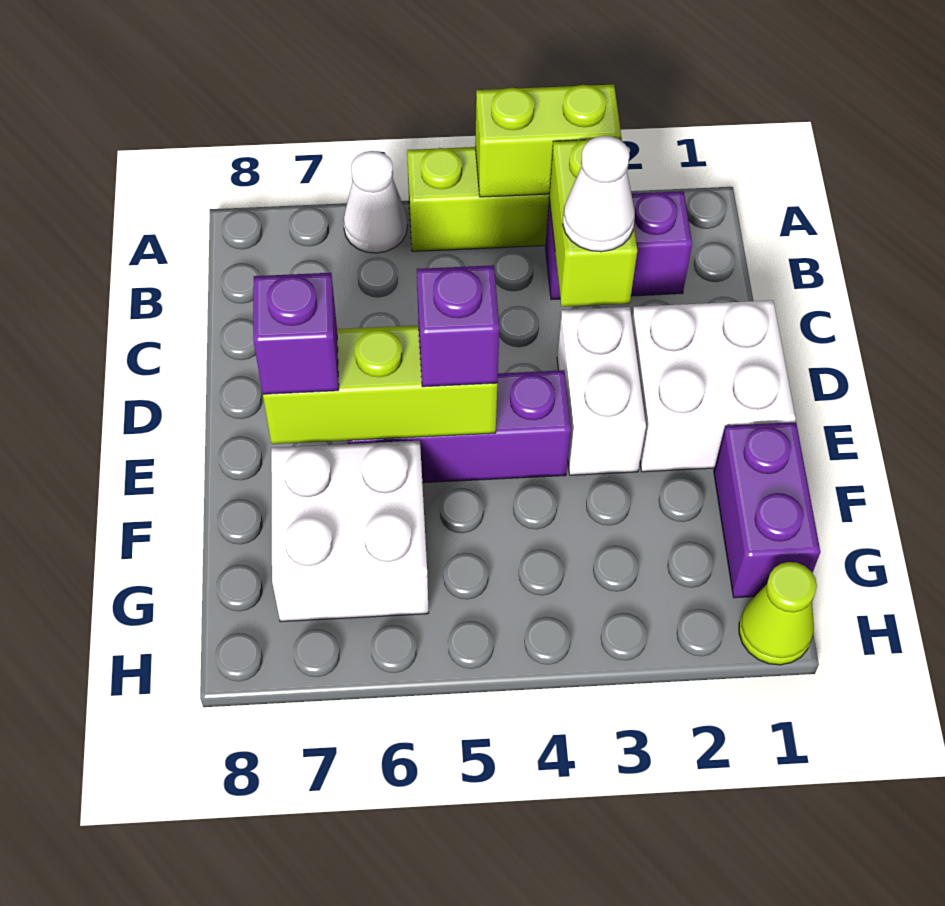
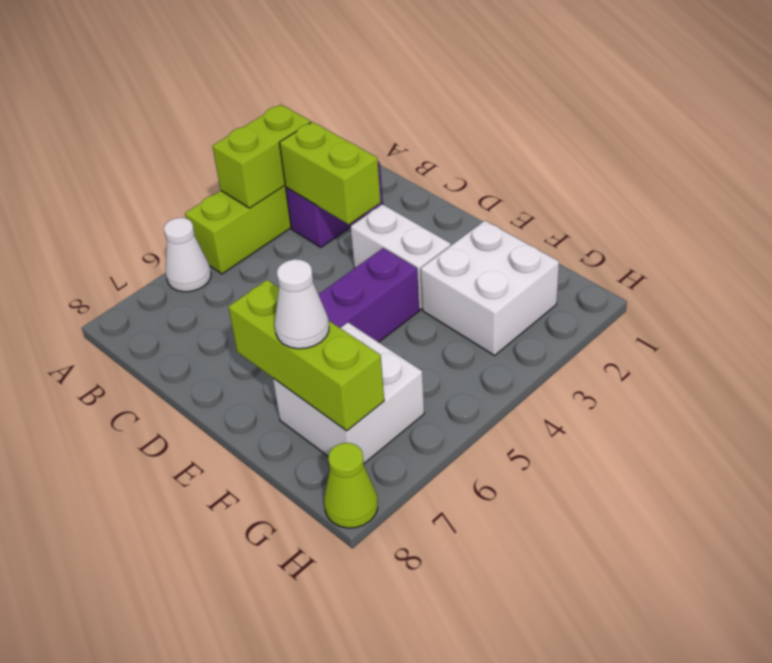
white 1x1 cone [563,136,635,252] -> white 1x1 cone moved to [275,259,329,349]
white 2x2 brick [632,300,796,472] -> white 2x2 brick moved to [421,221,559,355]
lime 1x3 brick [263,325,497,444] -> lime 1x3 brick turned to [228,280,384,431]
purple 1x1 brick [417,265,500,387] -> none
purple 1x1 brick [253,273,339,394] -> none
purple 1x2 brick [714,422,820,598] -> none
lime 1x1 cone [739,562,817,665] -> lime 1x1 cone moved to [324,443,378,528]

